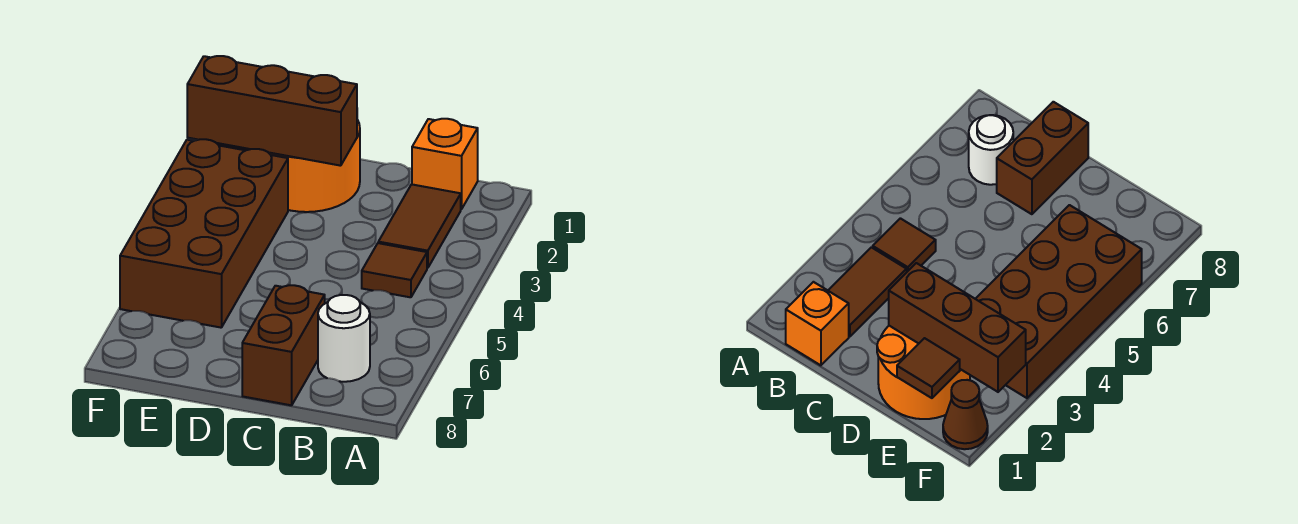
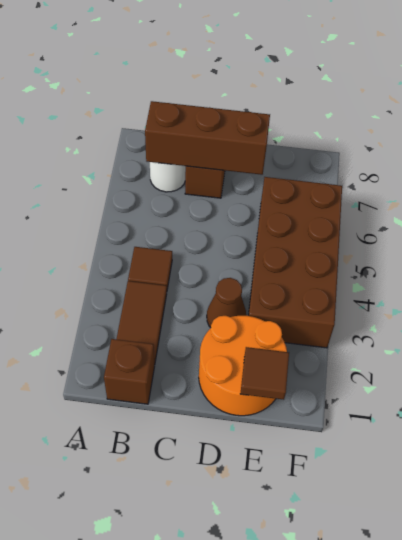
orange 1x1 brick [412,119,478,209] -> brown 1x1 brick [104,339,154,404]
brown 1x3 brick [187,56,357,166] -> brown 1x3 brick moved to [145,101,270,175]
brown 1x1 cone [943,380,988,449] -> brown 1x1 cone moved to [207,278,246,328]

